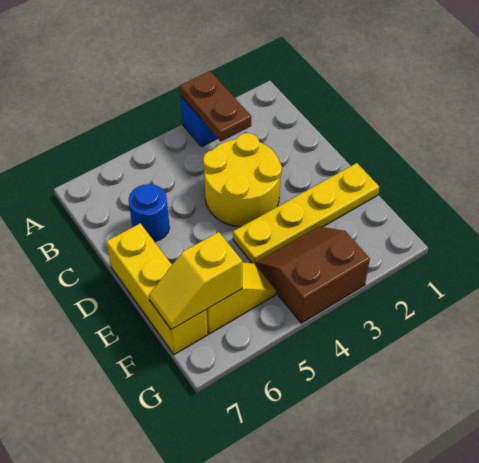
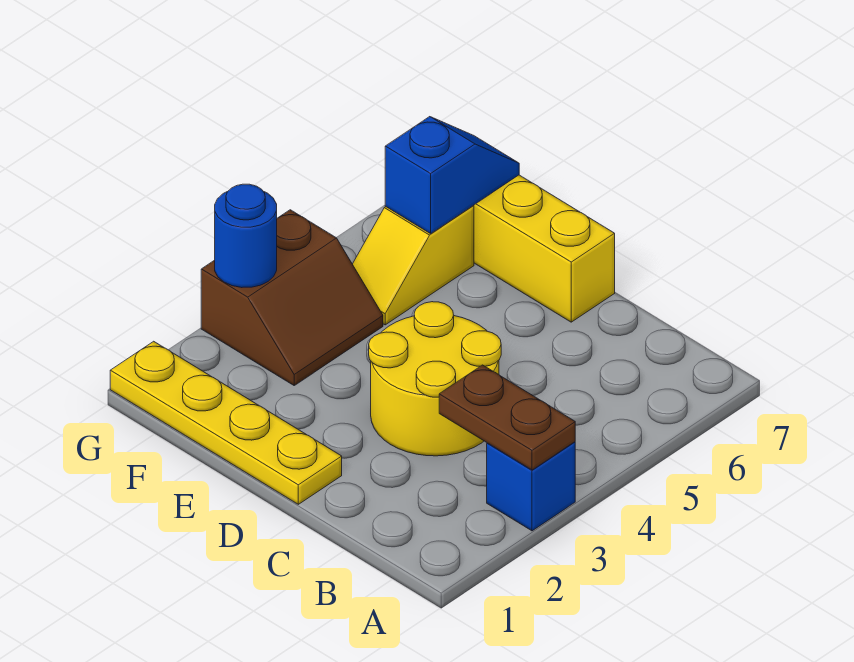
blue 1x1 round brick [129,184,170,242] -> blue 1x1 round brick moved to [215,184,277,288]
yellow 1x4 plate [233,163,379,264] -> yellow 1x4 plate turned to [110,341,342,504]
yellow 1x2 slope [149,232,242,330] -> blue 1x2 slope [385,117,519,234]

